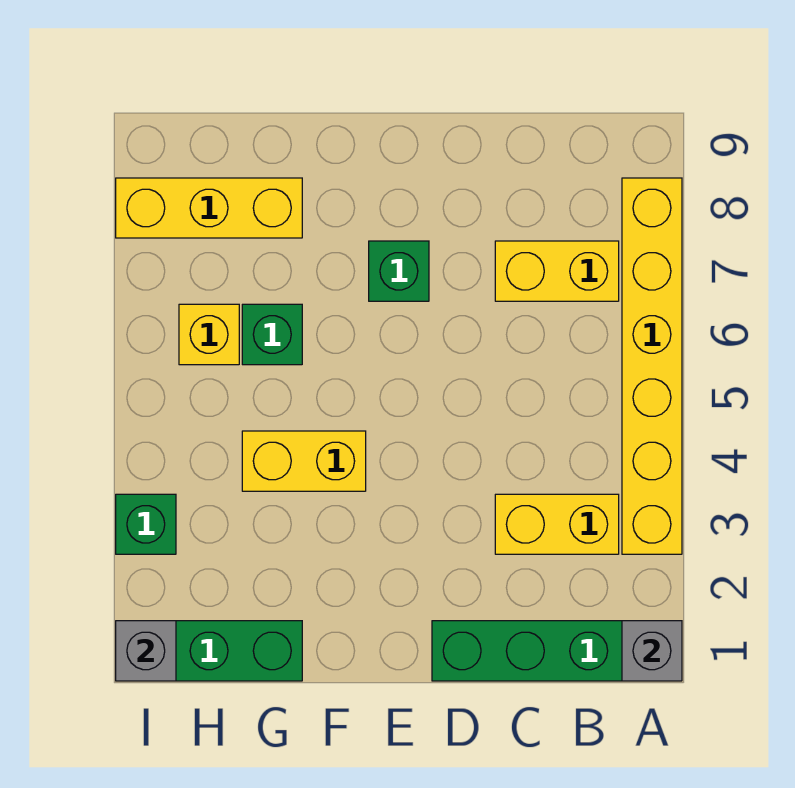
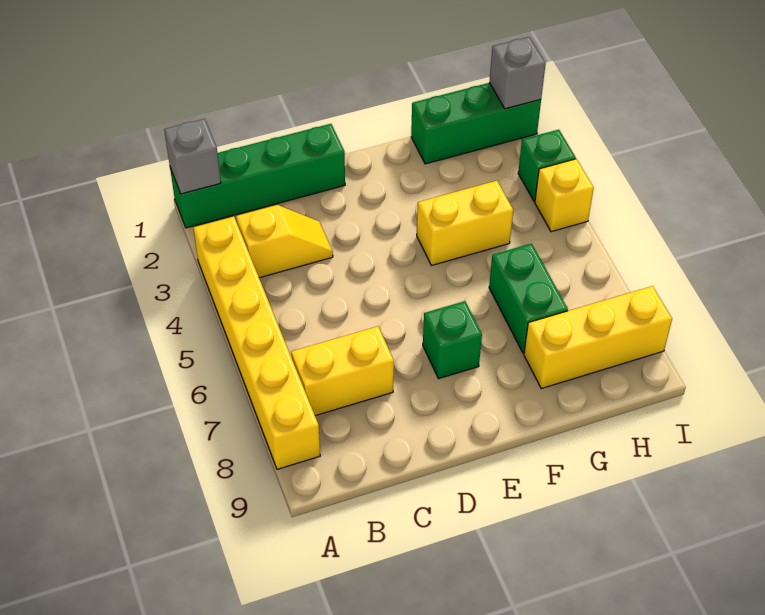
yellow 1x2 brick [495,494,619,554] -> yellow 1x2 slope [236,205,333,278]
green 1x1 brick [242,304,302,365] -> green 1x2 brick [489,244,568,353]
yellow 1x1 brick [179,304,239,365] -> yellow 1x1 brick moved to [535,159,594,232]

